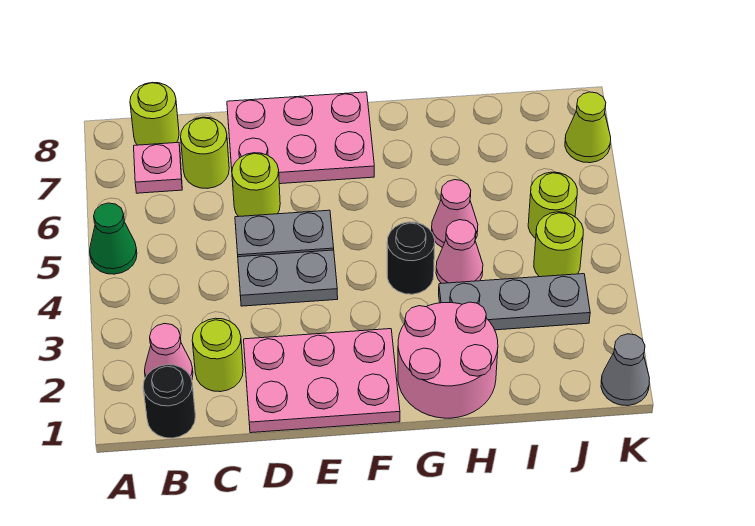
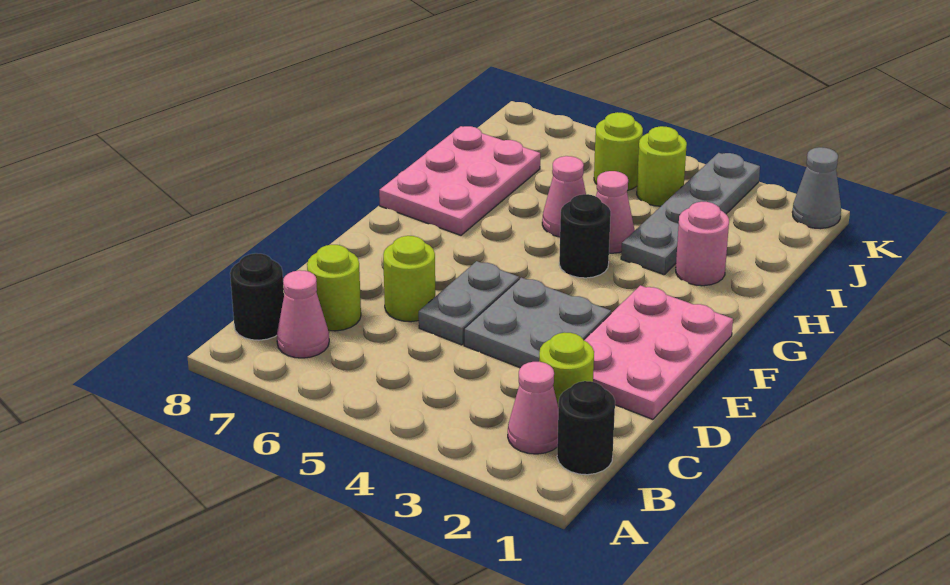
green 1x1 cone [90,203,137,274] -> none
pink 1x1 plate [134,142,182,193] -> pink 1x1 cone [277,270,329,358]
lime 1x1 round brick [130,82,179,145] -> black 1x1 round brick [230,253,284,340]
grey 1x2 plate [238,250,338,306] -> grey 2x2 plate [464,278,611,368]
pink 2x3 plate [227,92,374,184] -> pink 2x3 plate moved to [379,126,540,235]
pink 2x2 round brick [398,302,498,418] -> pink 1x1 round brick [676,202,729,286]
grey 1x3 plate [439,274,590,330] -> grey 1x4 plate [621,153,760,275]
lime 1x1 cone [565,92,611,163] -> none

